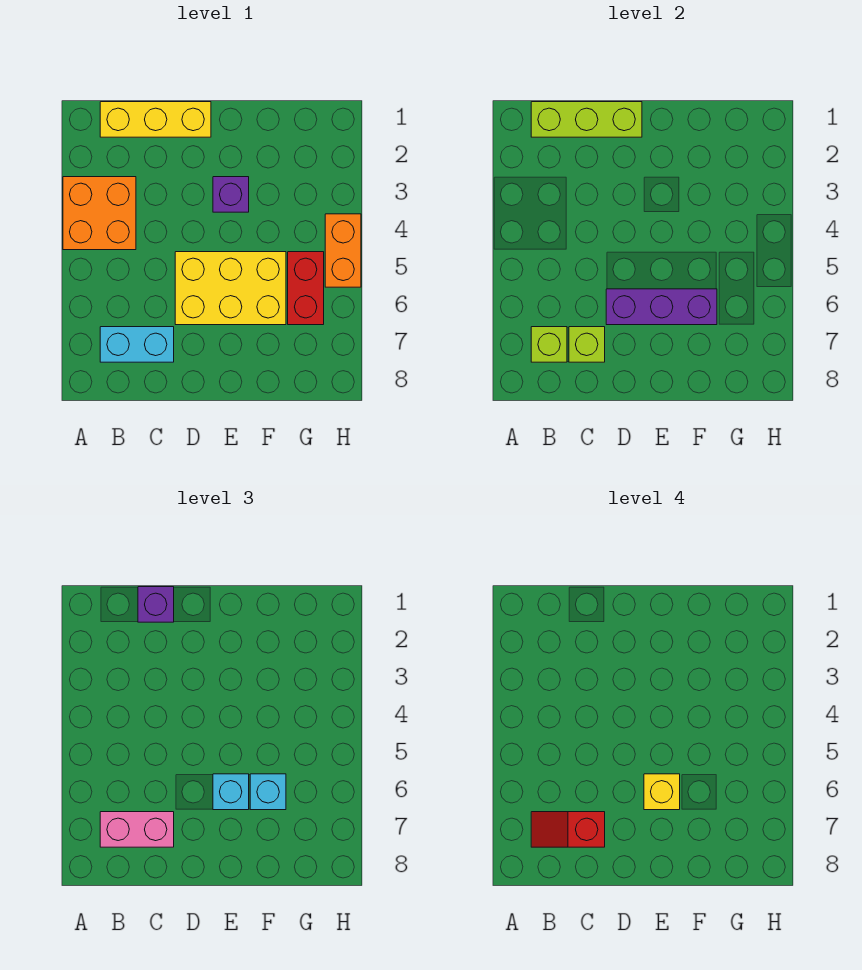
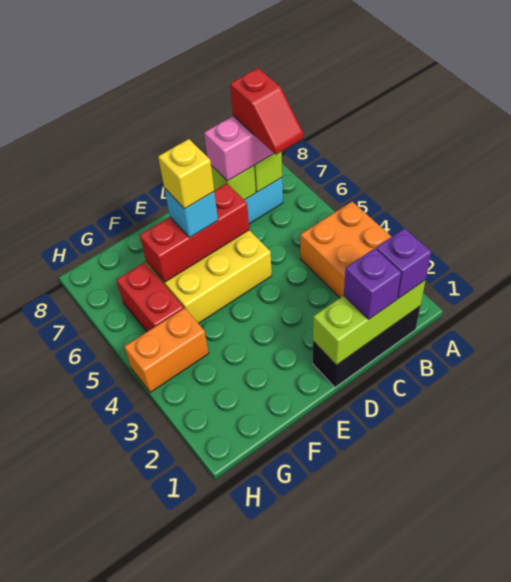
yellow 1x3 brick [100,102,211,137] -> black 1x3 brick [313,306,420,387]
red 1x2 slope [531,812,605,847] -> red 1x2 slope turned to [230,68,303,155]
purple 1x3 brick [606,289,717,325] -> red 1x3 brick [140,183,249,282]
purple 1x1 brick [213,177,249,212] -> purple 1x1 brick moved to [376,228,431,299]
cyan 1x1 brick [250,774,286,810] -> none
orange 1x2 brick [325,214,361,287] -> orange 1x2 brick turned to [124,308,209,392]

